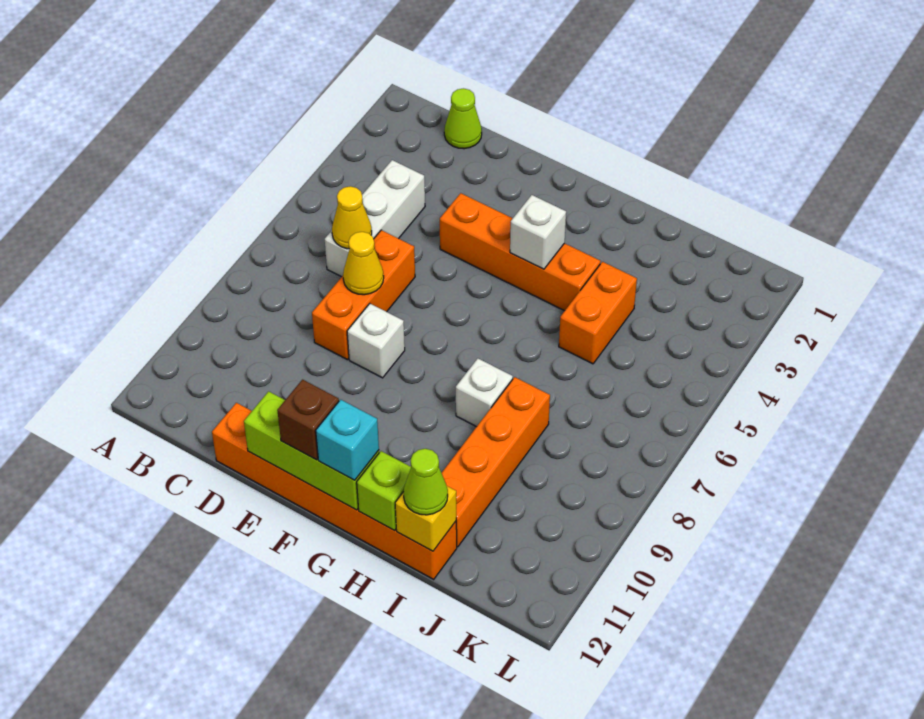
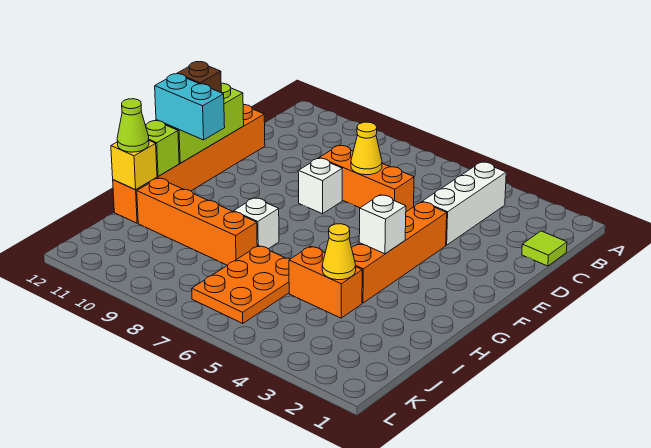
lime 1x1 cone [444,88,482,149] -> lime 1x1 tile [522,231,567,266]
white 1x3 brick [325,160,425,277] -> white 1x3 brick turned to [422,162,506,245]
yellow 1x1 cone [332,186,372,249] -> yellow 1x1 cone moved to [322,224,356,280]
cyan 1x1 brick [316,400,379,480] -> cyan 1x2 brick [155,74,225,140]
none -> orange 2x3 plate [192,246,290,324]

